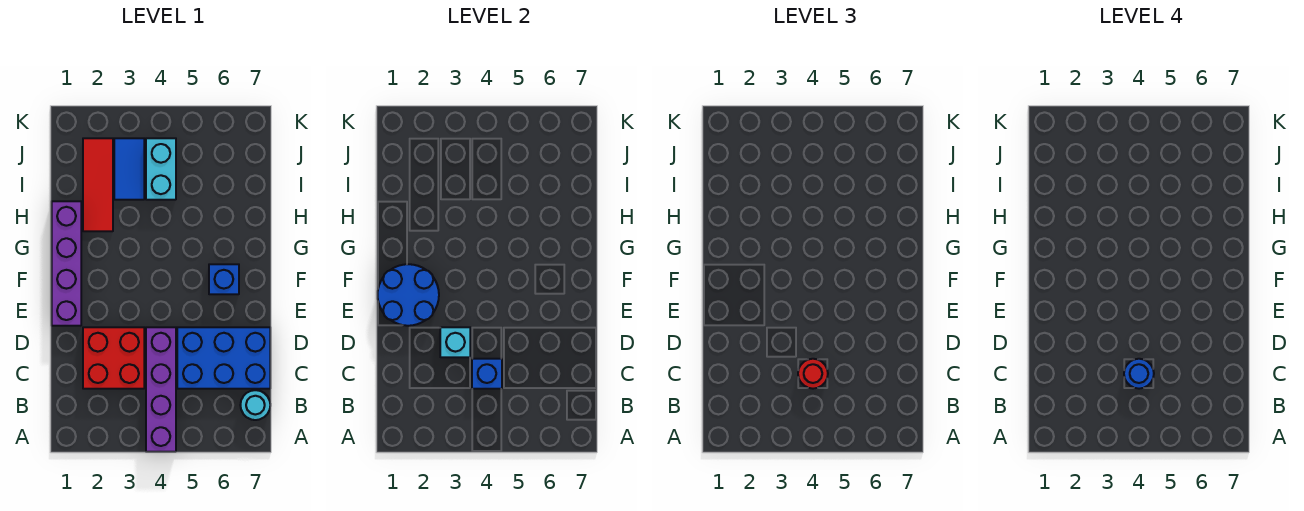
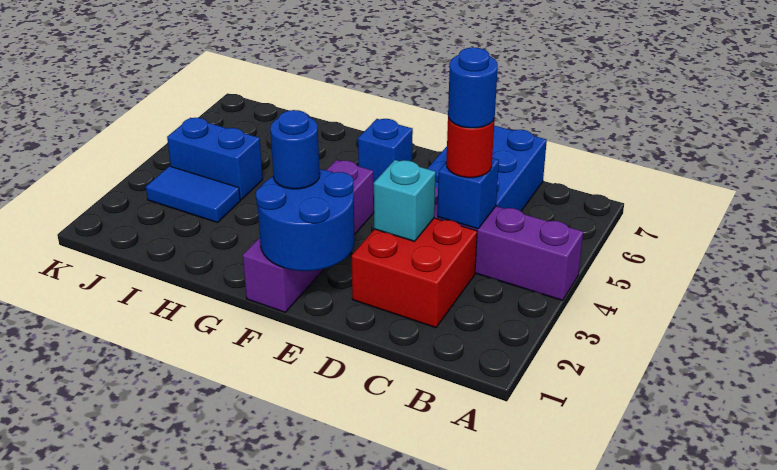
cyan 1x1 round brick [240,390,270,420] -> none
purple 1x4 brick [52,201,81,326] -> purple 1x4 brick turned to [243,160,374,312]
none -> blue 1x1 round brick [270,110,320,189]
red 1x3 tile [83,138,113,231] -> none
cyan 1x2 brick [146,138,176,200] -> blue 1x2 brick [167,118,263,200]

